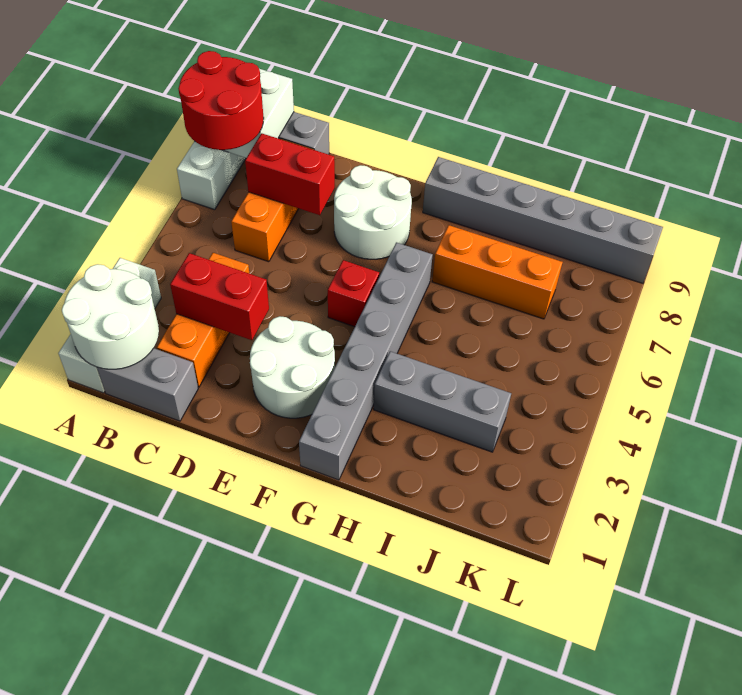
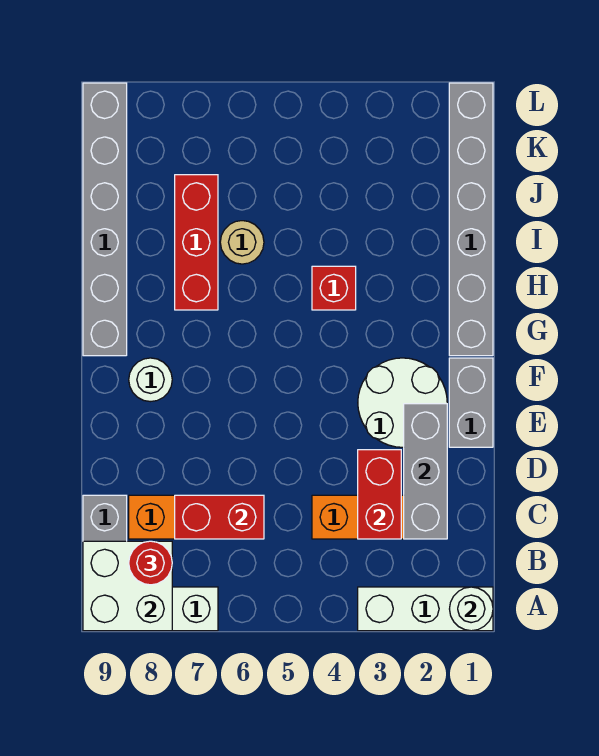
white 2x2 round brick [62,264,159,369] -> white 1x1 round brick [450,587,493,631]
red 2x2 round brick [178,51,264,150] -> red 1x1 round brick [129,541,172,585]
grey 1x2 brick [97,348,198,421] -> grey 1x2 brick moved to [449,358,493,447]
red 1x2 brick [245,133,335,215] -> red 1x2 brick turned to [175,495,264,539]
white 2x2 round brick [334,165,412,259] -> white 1x1 round brick [129,358,172,402]
red 1x1 brick [328,260,379,327] -> red 1x1 brick moved to [312,266,356,310]
grey 1x6 brick [299,242,433,480] -> grey 1x6 brick turned to [449,83,493,356]
grey 1x3 brick [374,351,511,452] -> grey 1x3 brick moved to [404,404,447,539]
orange 1x3 brick [432,225,562,319] -> red 1x3 brick [175,175,218,310]
none -> tan 1x1 round brick [220,221,264,264]

